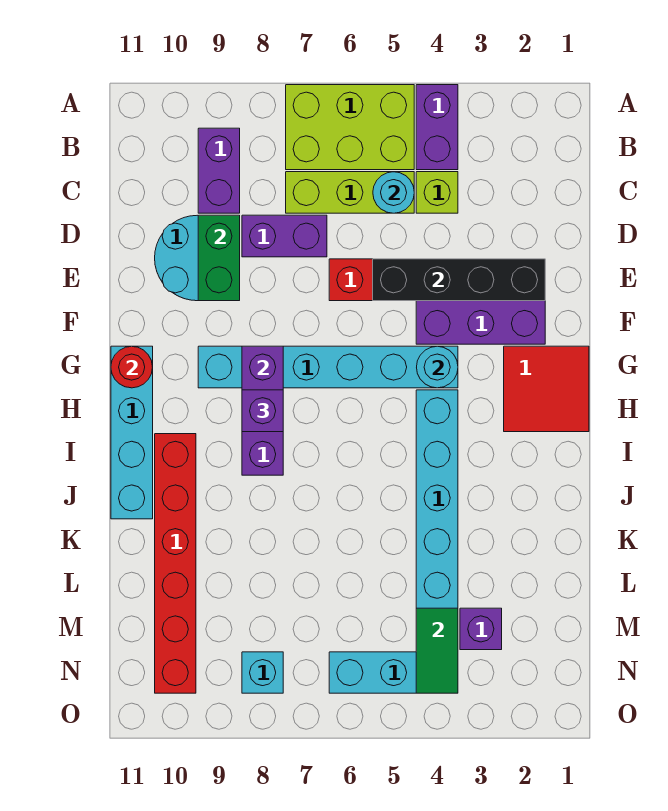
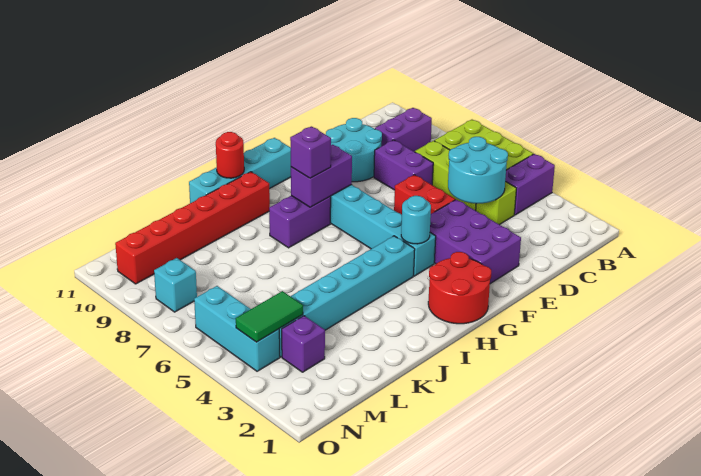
cyan 1x1 round brick [373,172,414,213] -> cyan 2x2 round brick [448,137,508,204]
green 1x2 brick [198,215,240,301] -> none
black 1x4 brick [373,259,545,301] -> none
red 2x2 tile [504,346,589,432] -> red 2x2 round brick [428,252,491,324]
red 1x1 round brick [111,346,153,388] -> red 1x1 round brick moved to [216,132,244,178]

